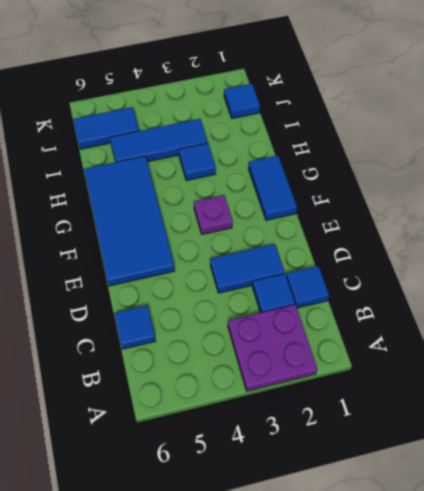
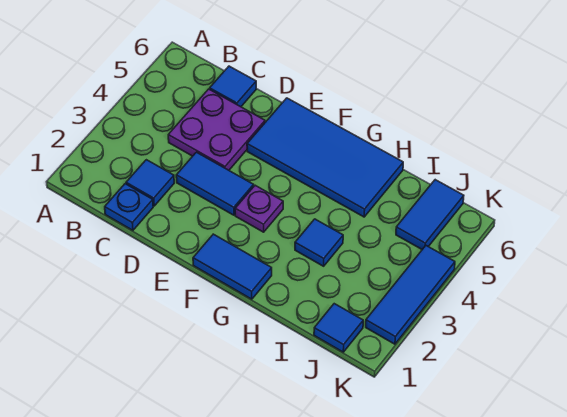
purple 2x2 plate [228,305,317,391] -> purple 2x2 plate moved to [168,89,265,170]
blue 1x1 tile [286,266,329,308] -> blue 1x1 plate [105,184,153,230]
blue 1x2 tile [210,244,285,293] -> blue 1x2 tile turned to [176,152,254,215]
blue 1x3 tile [110,119,208,162] -> blue 1x3 tile moved to [366,246,455,344]

